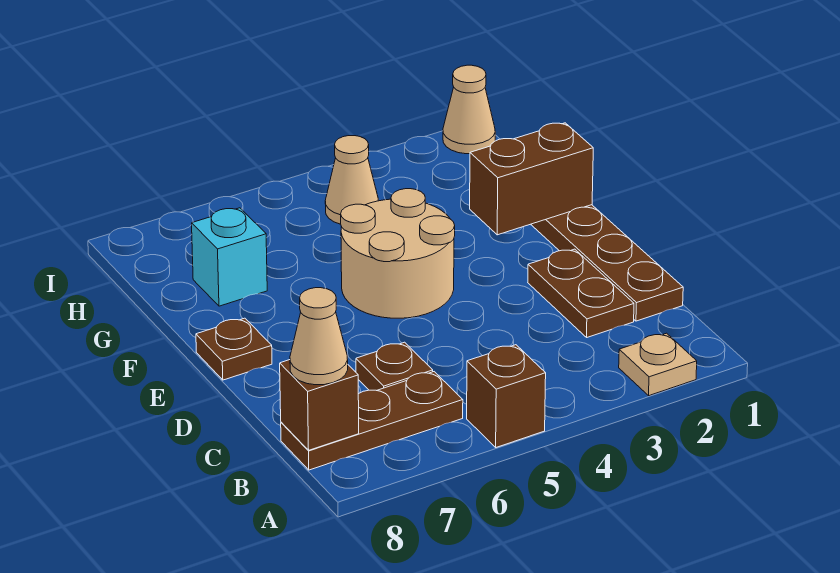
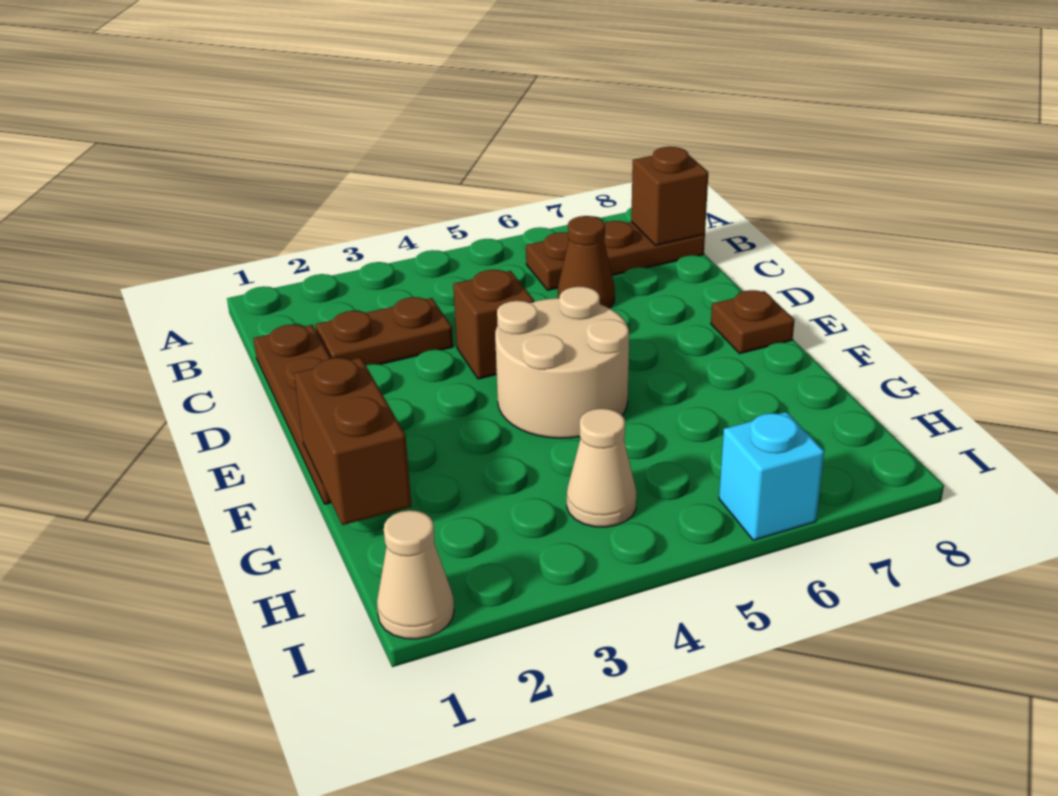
tan 1x1 plate [619,333,697,396] -> none
brown 1x1 brick [467,345,546,447] -> brown 1x1 brick moved to [453,270,534,379]
tan 1x1 cone [290,288,348,385] -> none
brown 1x2 plate [528,249,634,337] -> brown 1x2 plate turned to [315,297,453,365]
brown 1x1 plate [356,342,433,391] -> brown 1x1 cone [558,216,615,308]
brown 1x2 brick [470,123,593,235] -> brown 1x2 brick turned to [294,358,411,525]
cyan 1x1 brick [192,208,267,306] -> cyan 1x1 brick moved to [719,412,824,540]

